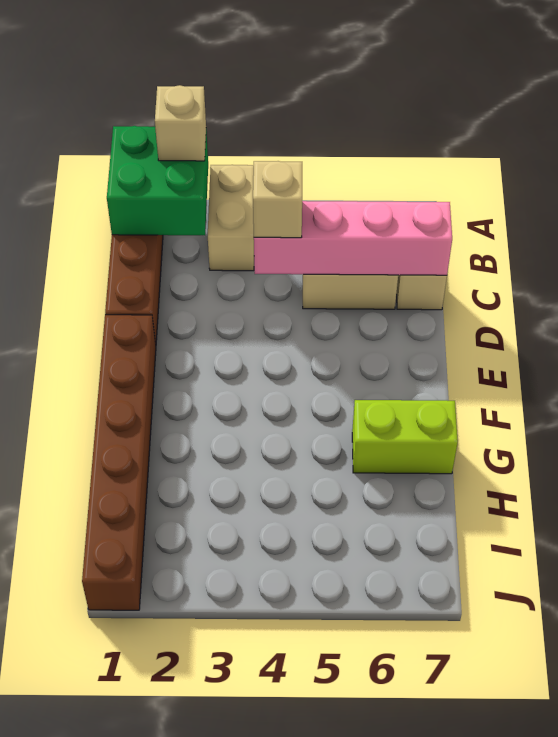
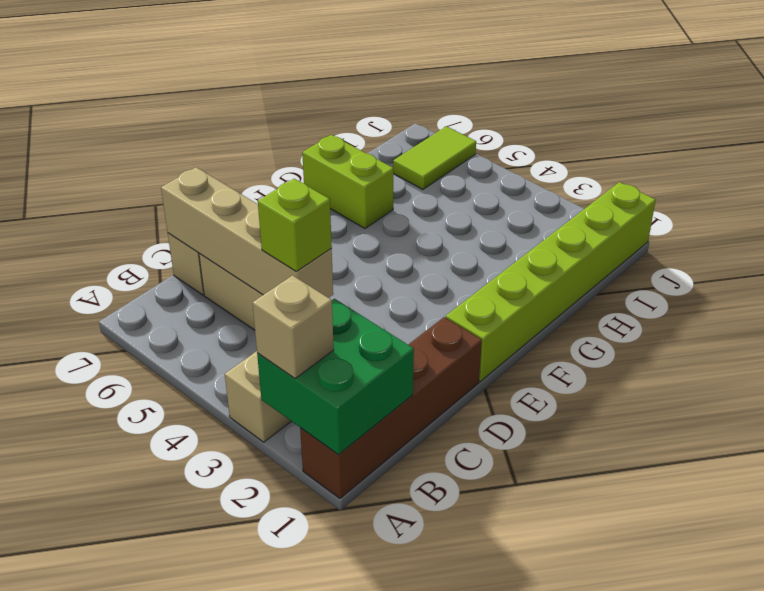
pink 1x4 brick [254,201,452,275] -> tan 1x4 brick [161,167,333,298]
tan 1x1 brick [253,161,302,238] -> lime 1x1 brick [258,179,332,271]
brown 1x6 brick [82,315,156,610] -> lime 1x6 brick [446,182,656,382]
none -> lime 1x2 tile [393,126,476,189]

